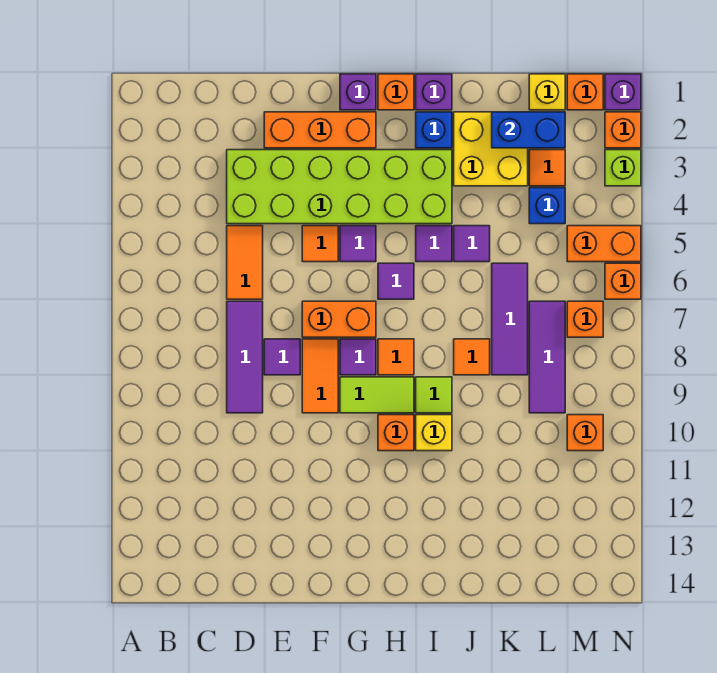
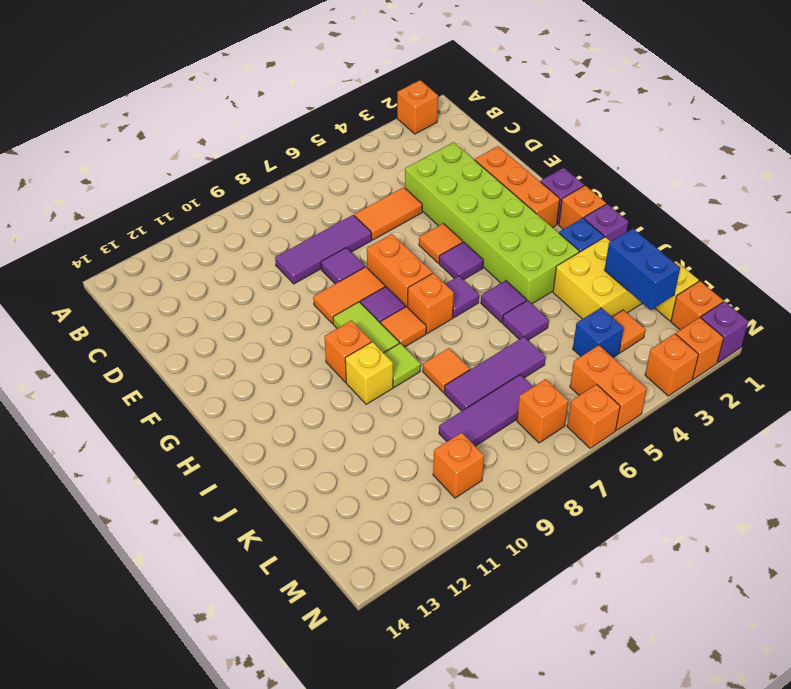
none -> orange 1x1 brick [397,80,438,134]
none -> orange 1x1 brick [408,273,454,333]
lime 1x1 brick [605,150,641,186] -> orange 1x1 brick [645,334,698,396]

